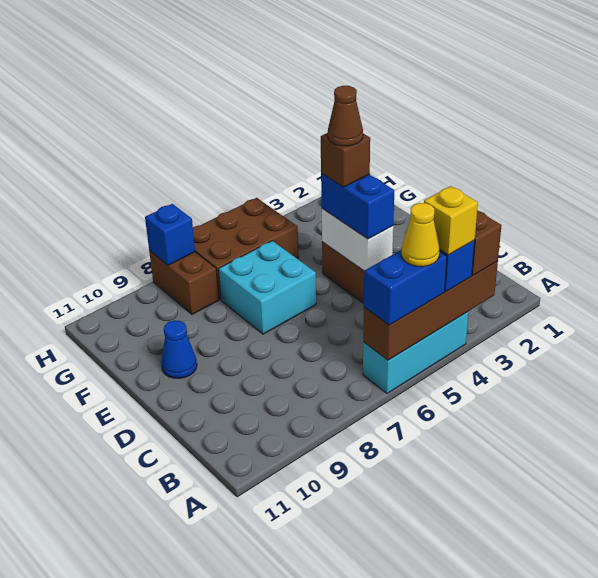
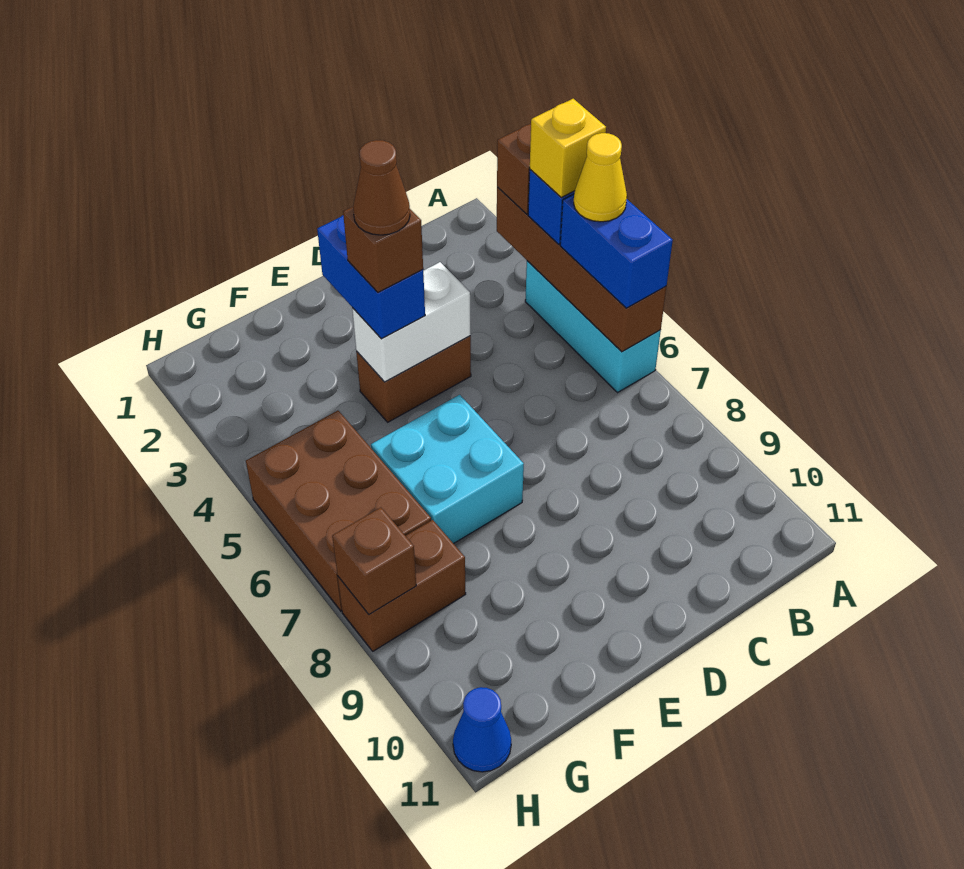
blue 1x2 brick [321,173,394,239] -> blue 1x2 brick turned to [317,215,425,339]
blue 1x1 cone [161,320,197,378] -> blue 1x1 cone moved to [453,687,511,772]
blue 1x1 brick [145,204,195,265] -> brown 1x1 brick [332,507,416,614]

